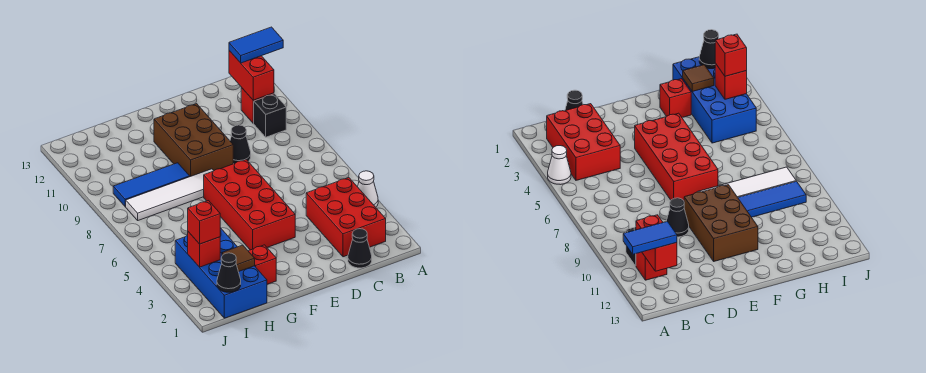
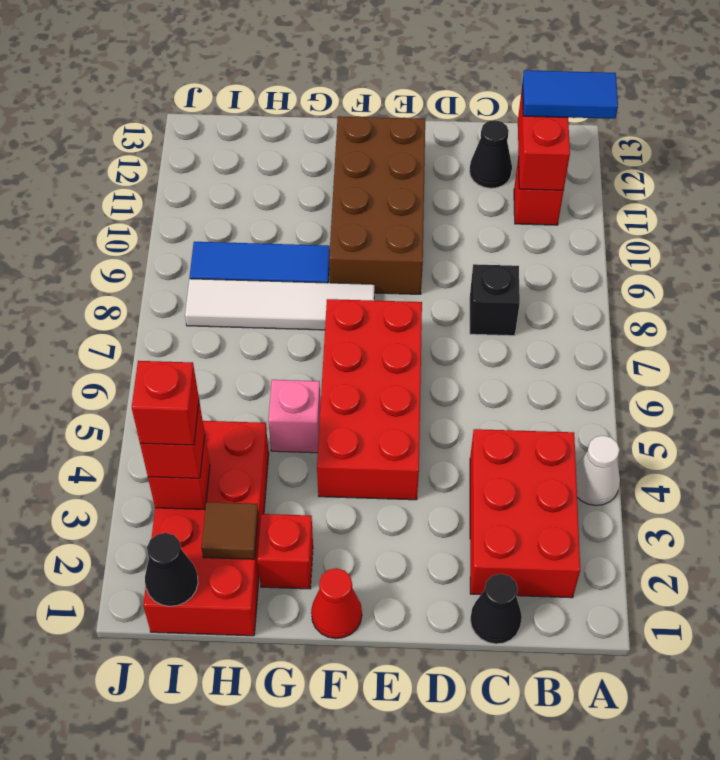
black 1x1 brick [254,94,286,137] -> black 1x1 brick moved to [470,264,520,336]
black 1x1 cone [230,125,251,164] -> black 1x1 cone moved to [469,120,512,188]
brown 2x3 brick [154,104,233,177] -> brown 2x4 brick [329,116,425,294]
none -> red 1x1 cone [311,568,362,639]
none -> pink 1x1 brick [268,380,321,453]
blue 2x4 brick [175,228,267,318] -> red 2x4 brick [143,421,269,636]
none -> red 1x1 brick [132,361,199,445]

